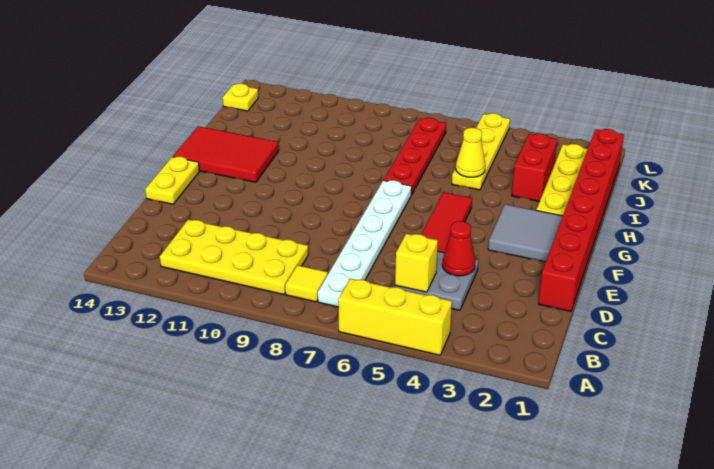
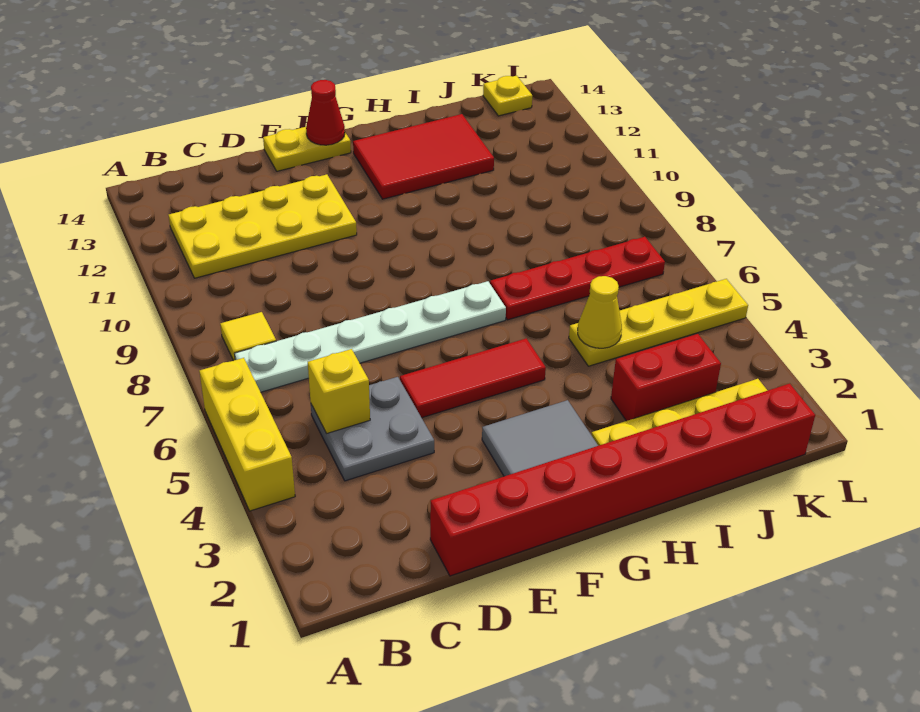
yellow 2x4 plate [160,220,308,294] -> yellow 2x4 plate turned to [169,174,357,278]
red 1x1 cone [442,221,475,276] -> red 1x1 cone moved to [306,80,345,145]
red 2x3 tile [173,126,279,182] -> red 2x3 tile turned to [353,114,494,199]

